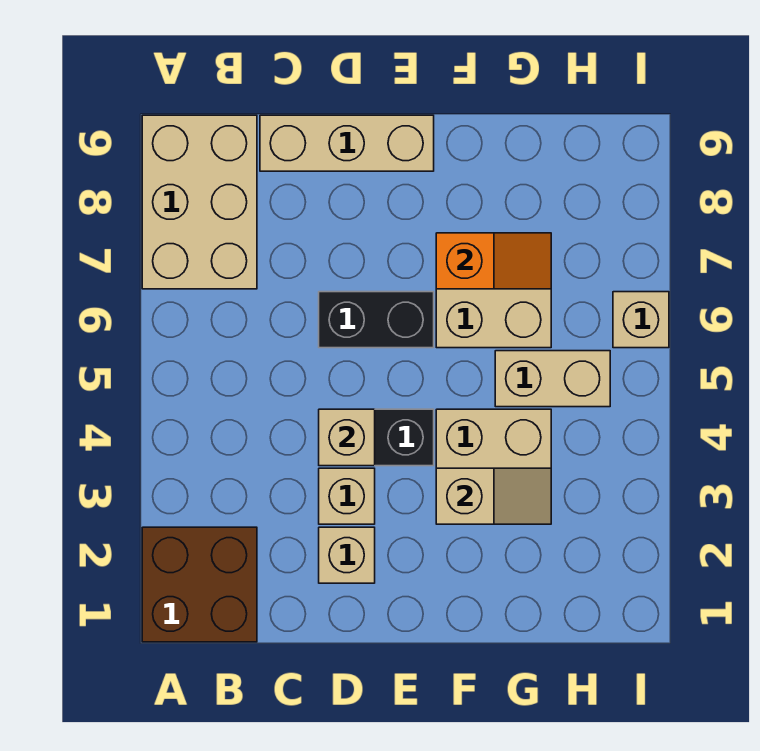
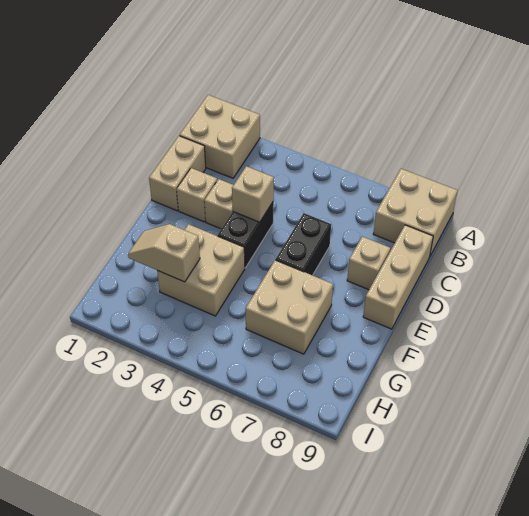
brown 2x2 brick [142,527,257,642] -> tan 2x2 brick [180,95,260,178]
tan 2x3 brick [142,115,257,289] -> tan 2x2 brick [373,169,458,256]
tan 1x2 slope [436,468,551,524] -> tan 1x2 slope turned to [128,224,200,282]
orange 1x2 slope [436,233,551,289] -> none
tan 1x2 brick [495,351,610,407] -> tan 1x2 brick moved to [149,136,206,211]
tan 1x1 brick [613,292,669,348] -> tan 1x1 brick moved to [347,237,390,290]

